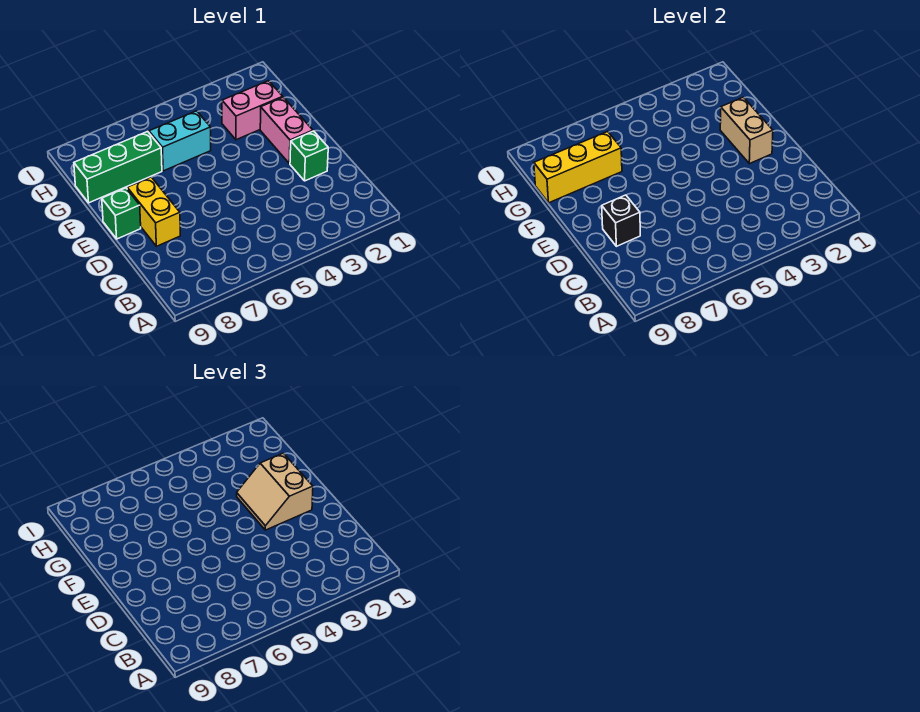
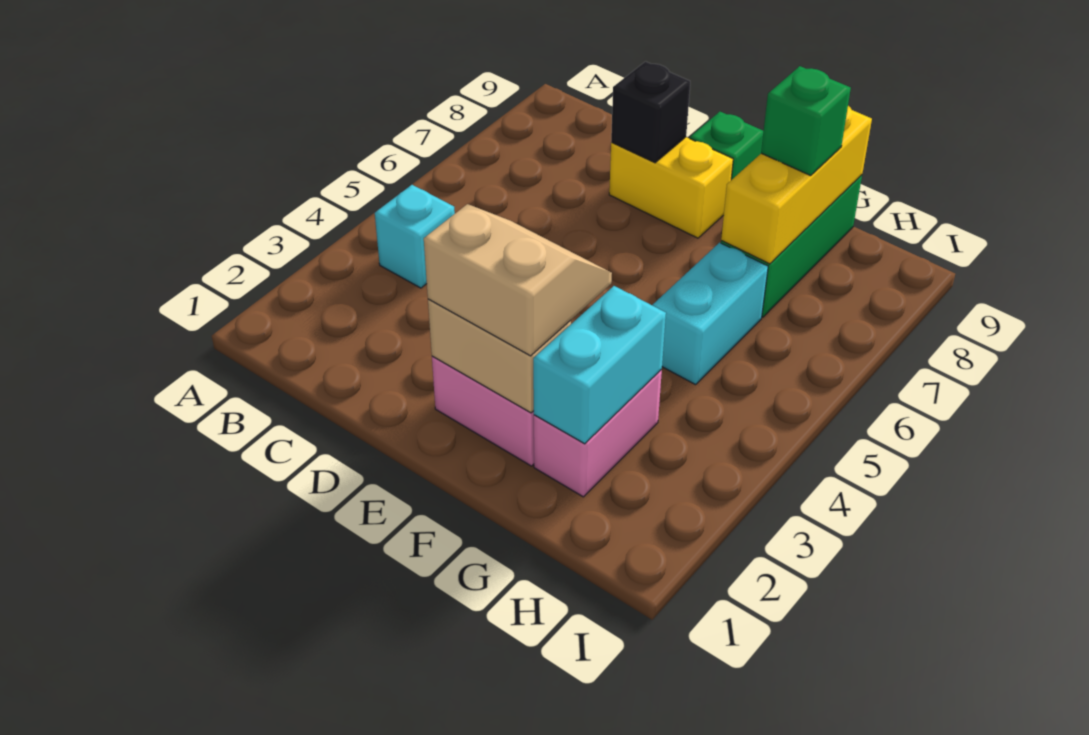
none -> cyan 1x1 brick [375,185,455,288]
green 1x1 brick [290,131,328,181] -> green 1x1 brick moved to [761,66,851,176]
none -> cyan 1x2 brick [533,286,666,444]

